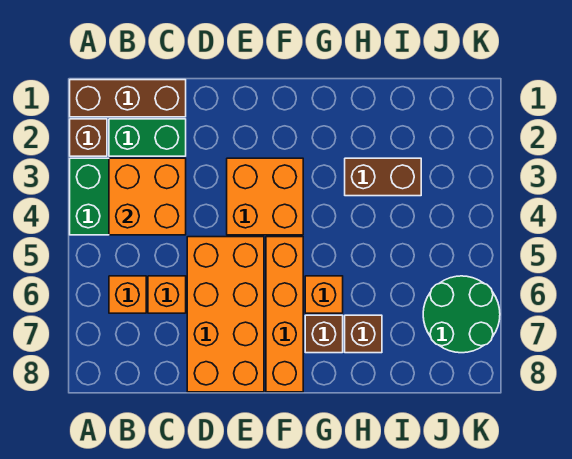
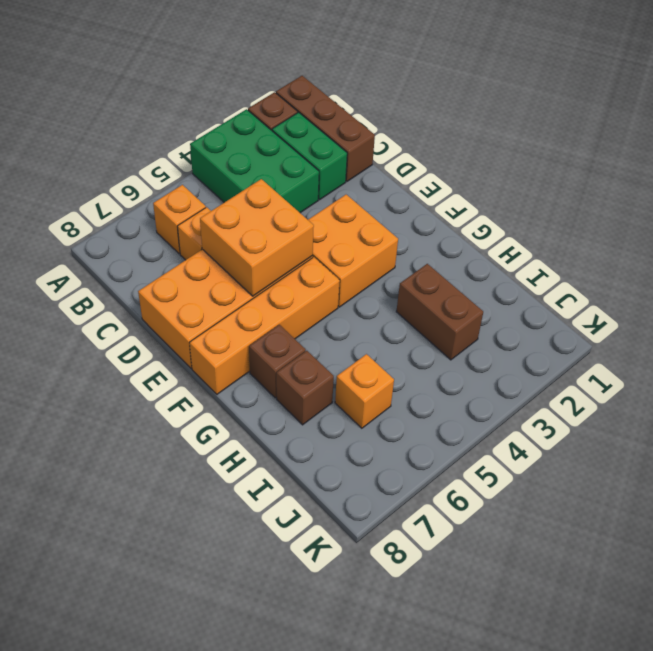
orange 2x2 brick [109,158,186,235] -> orange 2x2 brick moved to [200,179,314,296]
orange 1x1 brick [305,276,343,313] -> orange 1x1 brick moved to [335,354,394,428]
green 2x2 round brick [423,276,500,353] -> none

